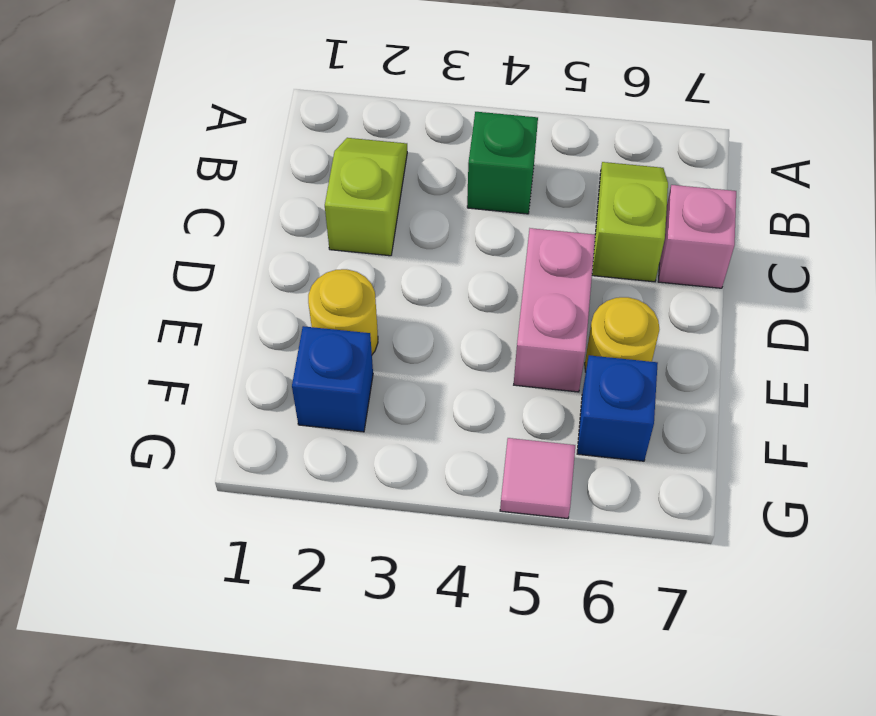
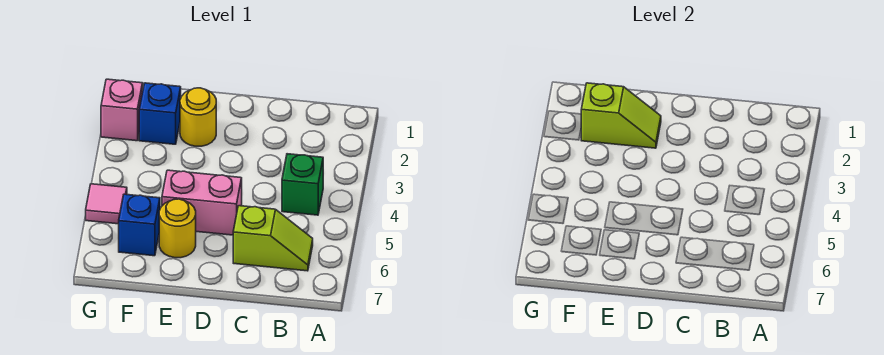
lime 1x2 slope [325,138,407,256] -> lime 1x2 slope moved to [581,83,661,148]
pink 1x1 brick [658,185,736,288] -> pink 1x1 brick moved to [101,79,143,141]

